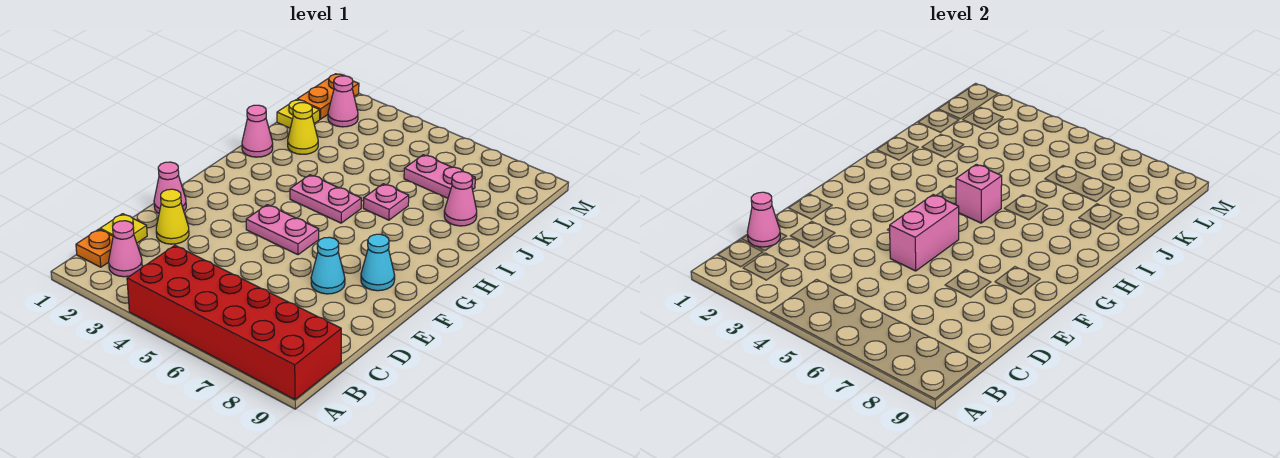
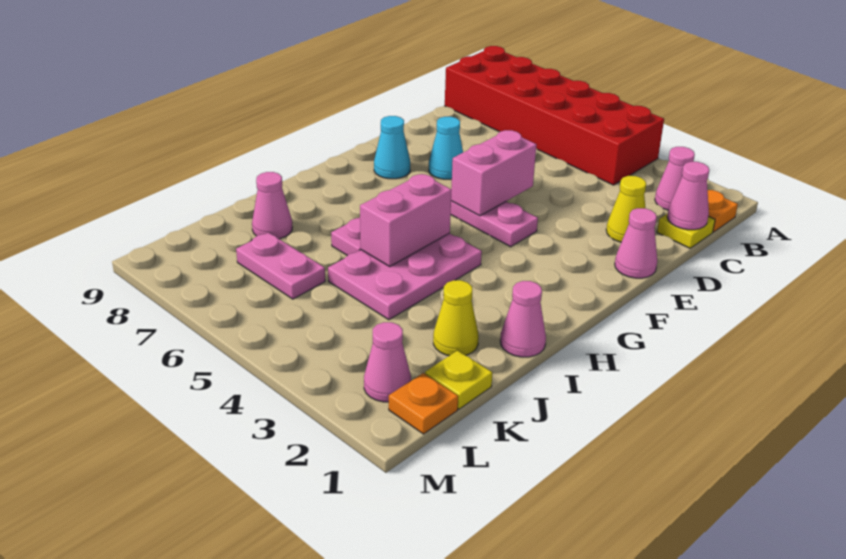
pink 1x2 plate [290,175,361,223] -> pink 2x3 plate [328,233,482,320]
pink 1x1 brick [956,164,1002,223] -> pink 1x2 brick [360,174,451,266]
orange 1x2 plate [297,74,359,119] -> orange 1x1 plate [389,373,458,434]

